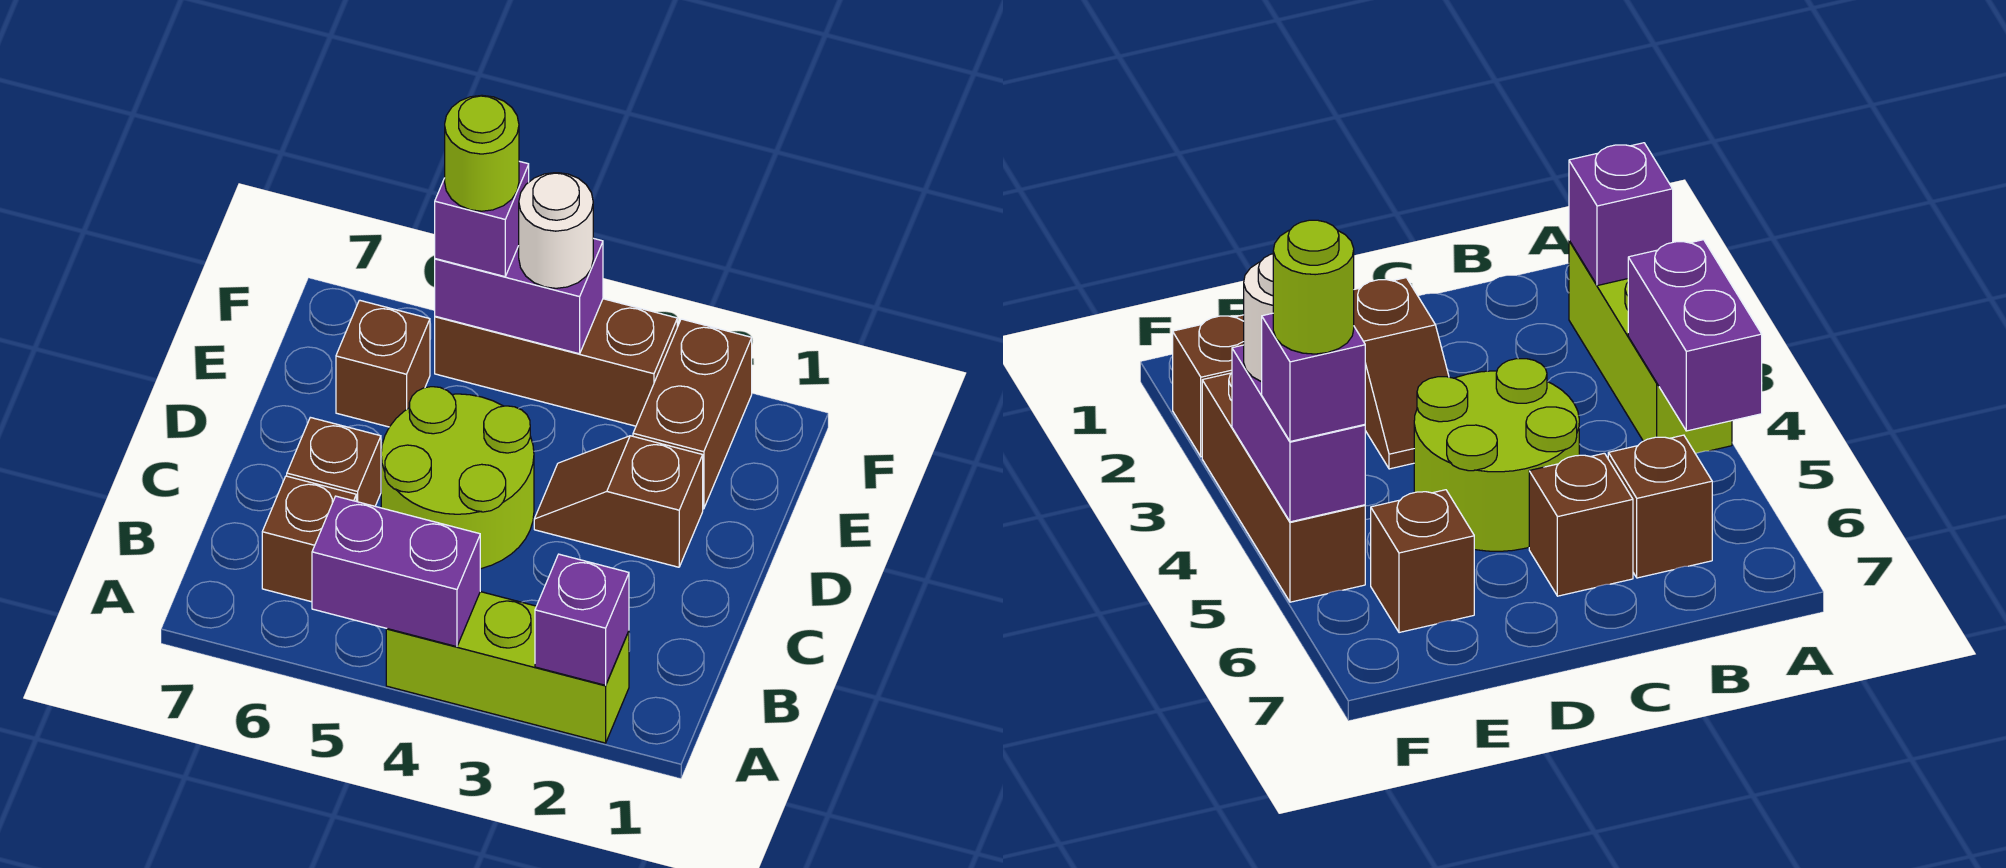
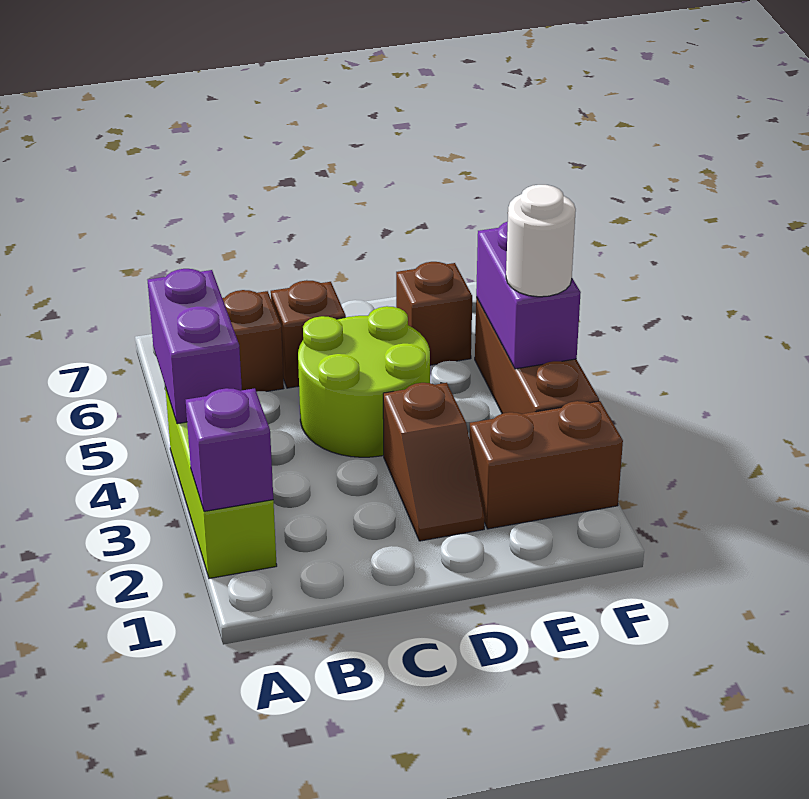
brown 1x2 slope [534,436,703,567] -> brown 1x2 slope turned to [383,383,485,541]
purple 1x1 brick [435,161,529,277] -> none
lime 1x1 round brick [445,95,519,211] -> none

